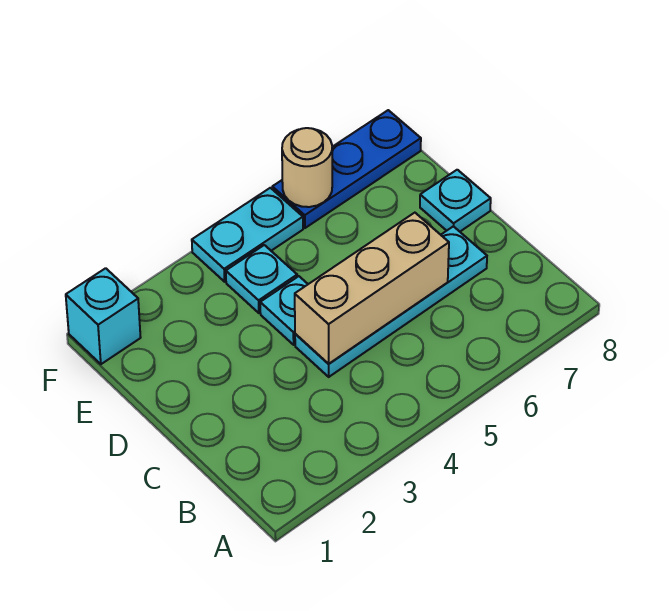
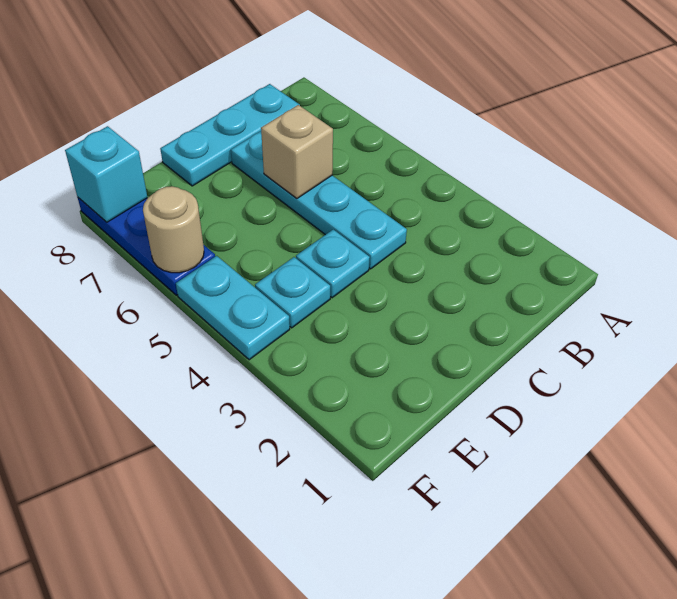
tan 1x3 brick [295,213,449,364] -> tan 1x1 brick [261,105,333,198]
cyan 1x1 plate [420,170,491,232] -> cyan 1x3 plate [160,84,300,186]
cyan 1x1 brick [66,268,141,364] -> cyan 1x1 brick moved to [65,126,147,222]

